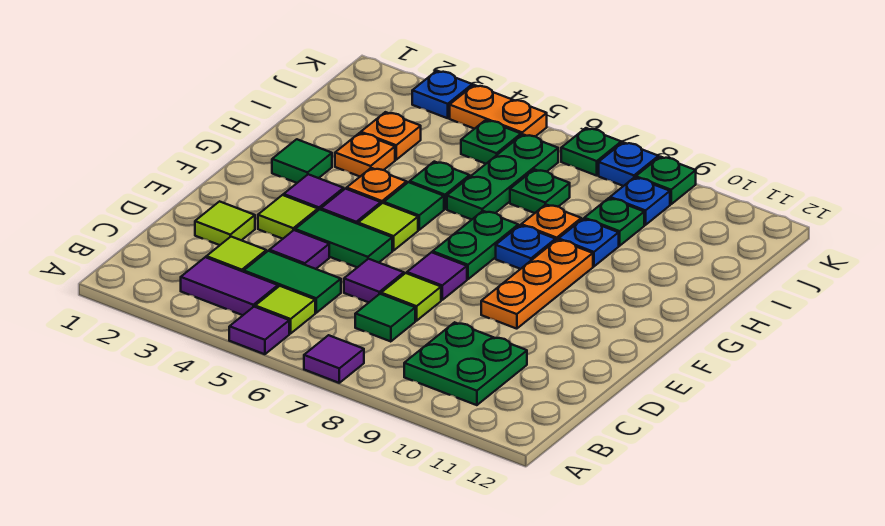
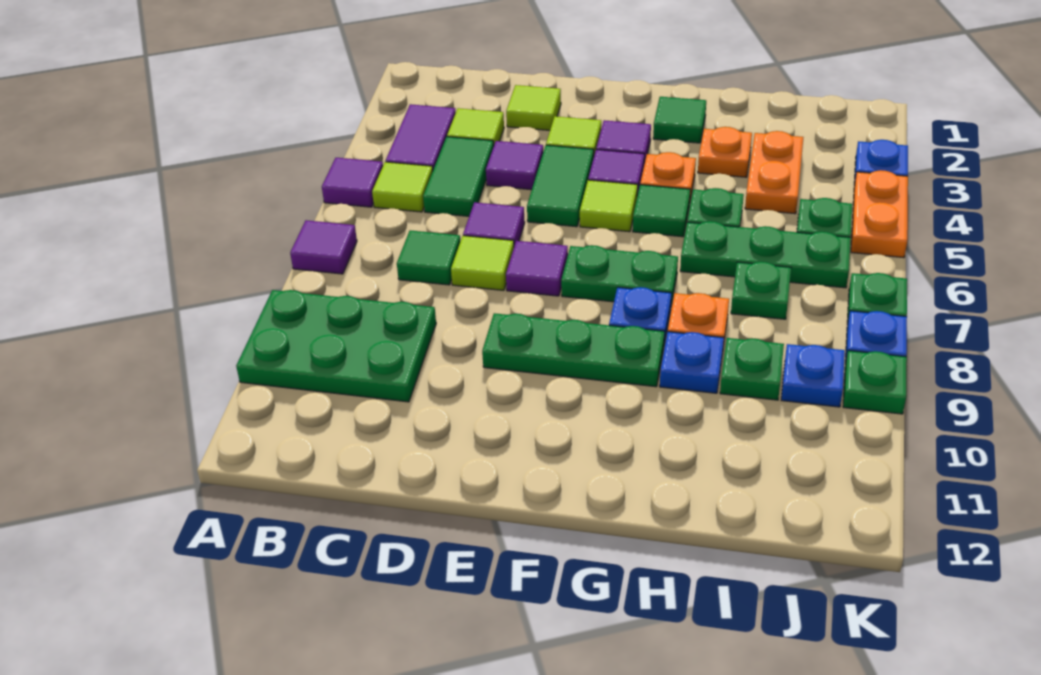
green 2x2 plate [404,322,527,405] -> green 2x3 plate [236,290,436,402]
orange 1x3 plate [481,240,593,329] -> green 1x3 plate [482,313,664,387]
orange 1x1 plate [361,112,421,160] -> orange 1x2 plate [745,131,804,214]

